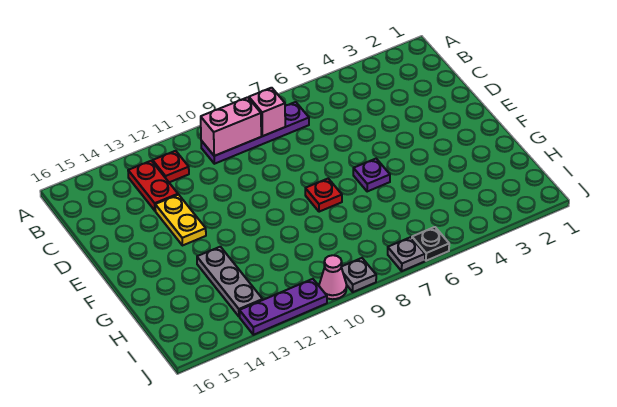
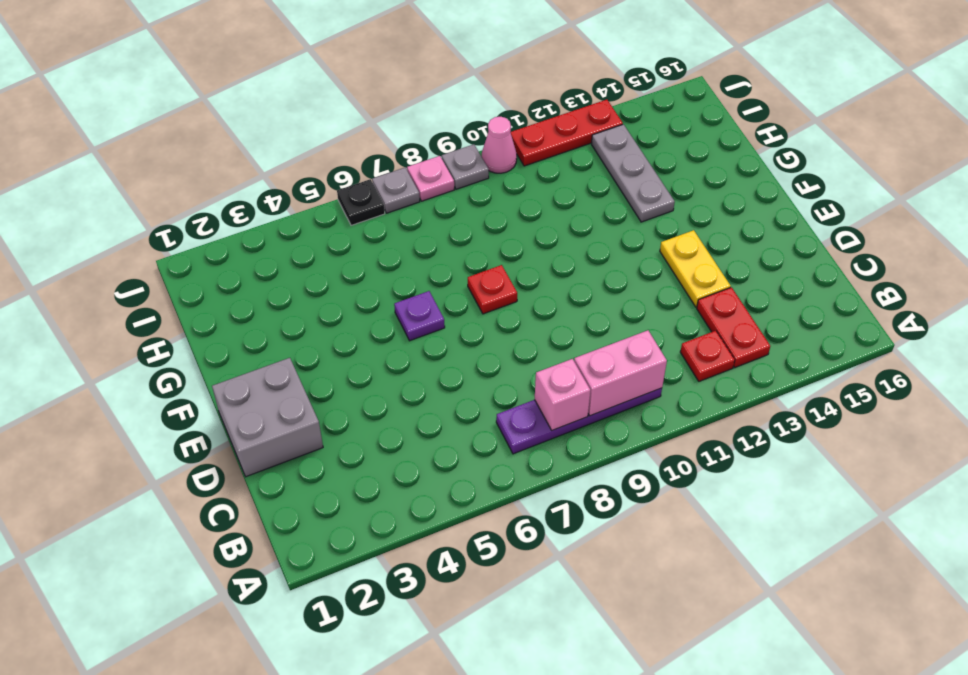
none -> grey 2x2 brick [212,358,323,477]
none -> pink 1x1 plate [407,156,454,201]
purple 1x3 plate [239,279,327,335] -> red 1x3 plate [510,100,623,166]

